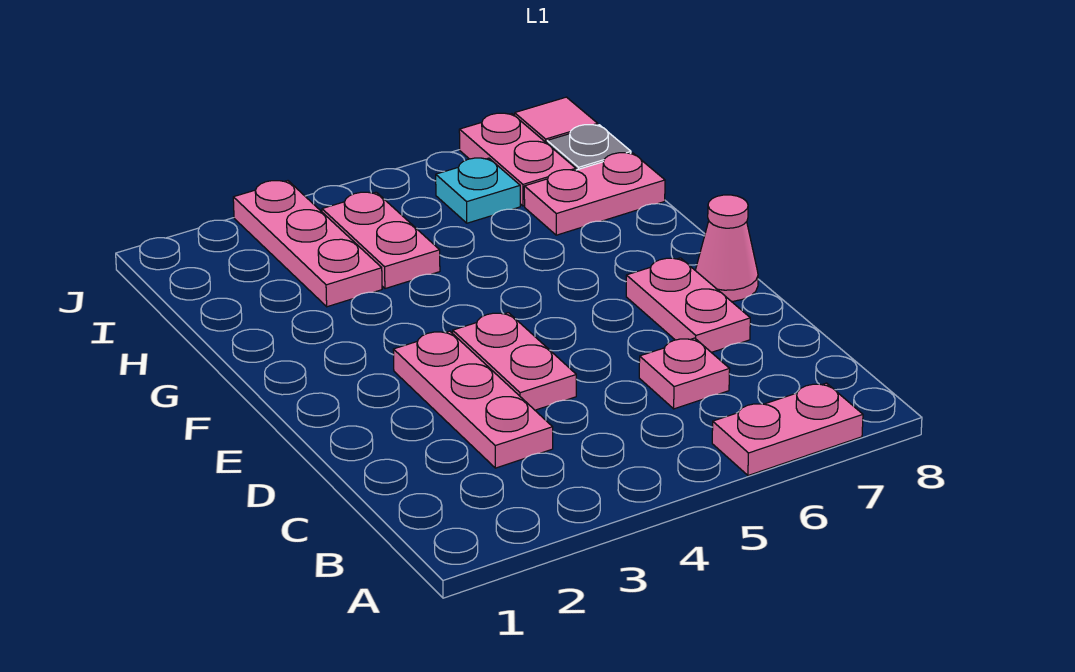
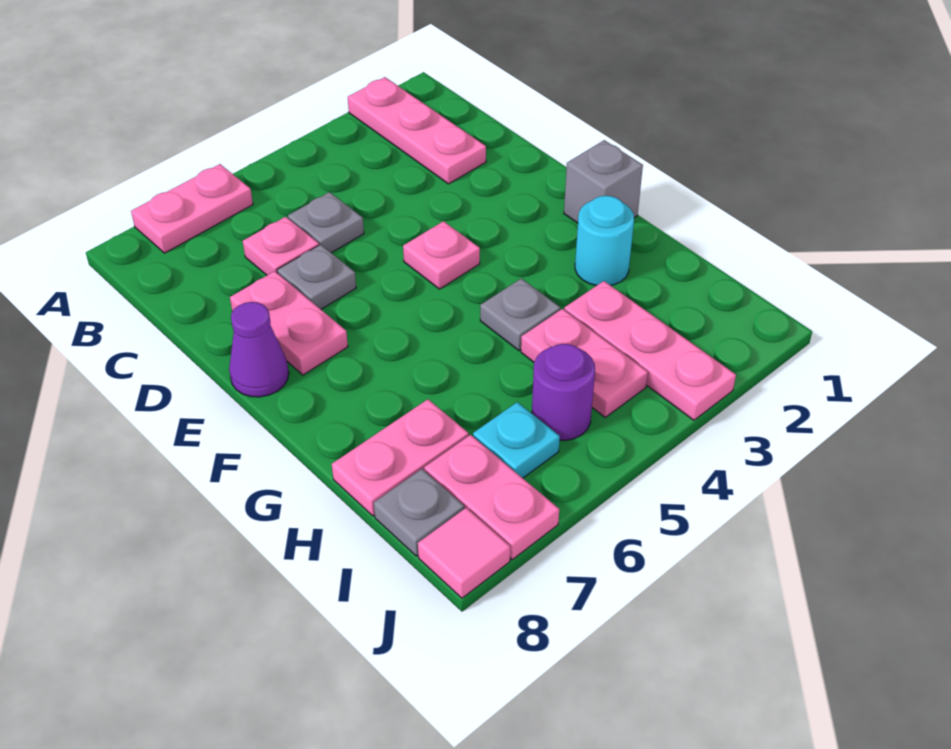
pink 1x3 plate [393,331,553,468] -> pink 1x3 plate moved to [348,77,486,184]
none -> grey 1x1 plate [288,192,364,253]
pink 1x2 plate [453,313,576,410] -> pink 1x1 plate [403,221,480,289]
none -> grey 1x1 plate [277,245,356,309]
pink 1x1 cone [695,195,758,301] -> purple 1x1 cone [229,302,289,397]
none -> grey 1x1 brick [564,140,643,223]
none -> cyan 1x1 round brick [575,196,634,286]
none -> grey 1x1 plate [480,278,560,351]
none -> purple 1x1 round brick [532,344,595,441]

